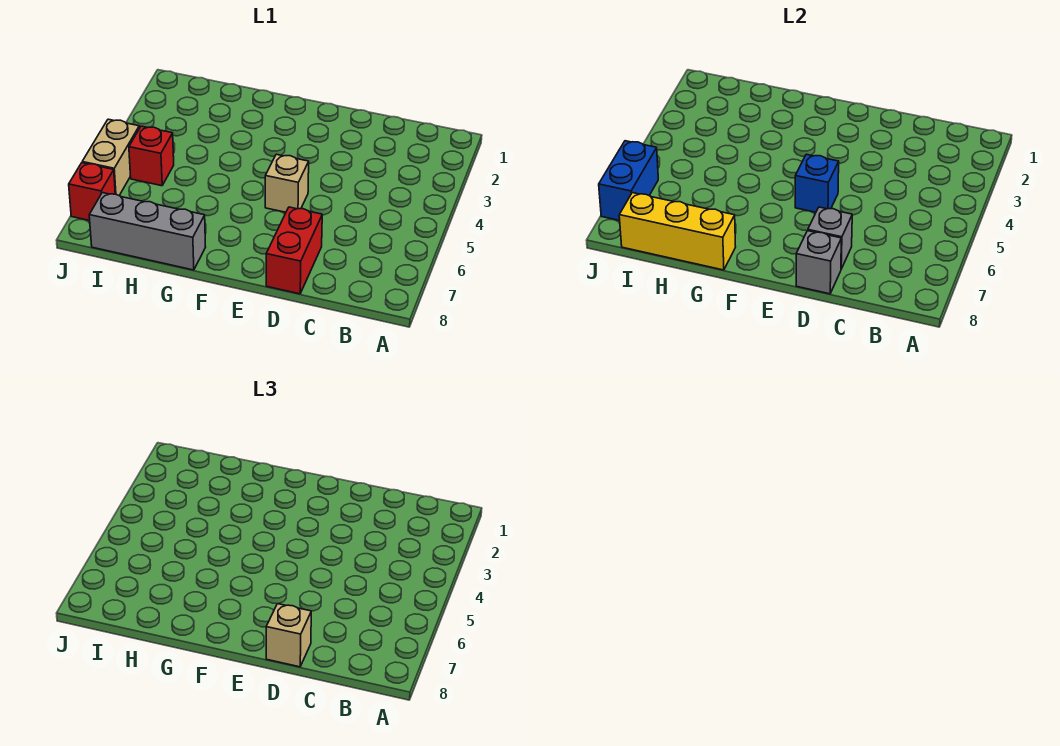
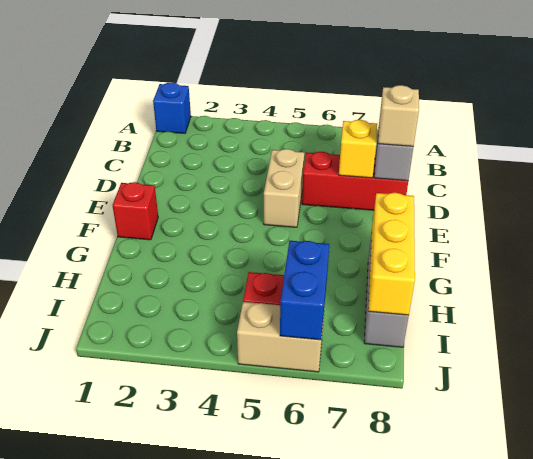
red 1x2 brick [266,207,322,294] -> red 1x3 brick [302,152,408,210]
grey 1x1 brick [808,207,852,269] -> yellow 1x1 brick [339,120,377,178]
tan 1x1 brick [265,154,309,212] -> tan 1x2 brick [264,149,304,227]
blue 1x1 brick [795,154,839,212] -> blue 1x1 brick moved to [153,82,191,133]
blue 1x2 brick [599,141,658,221] -> blue 1x2 brick turned to [280,241,329,340]
red 1x1 brick [69,163,115,221] -> red 1x1 brick moved to [112,182,158,240]

